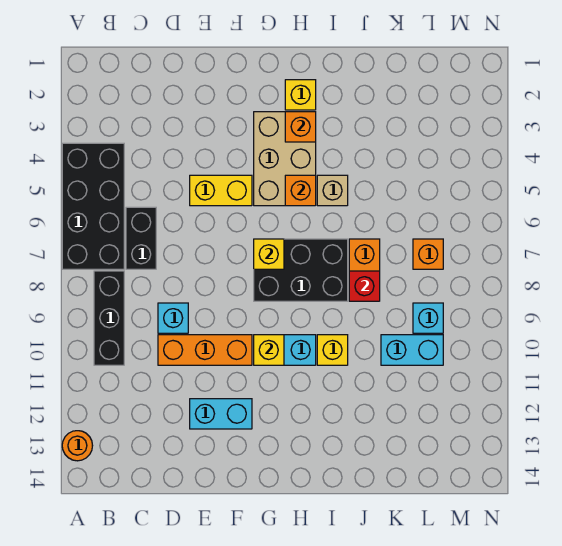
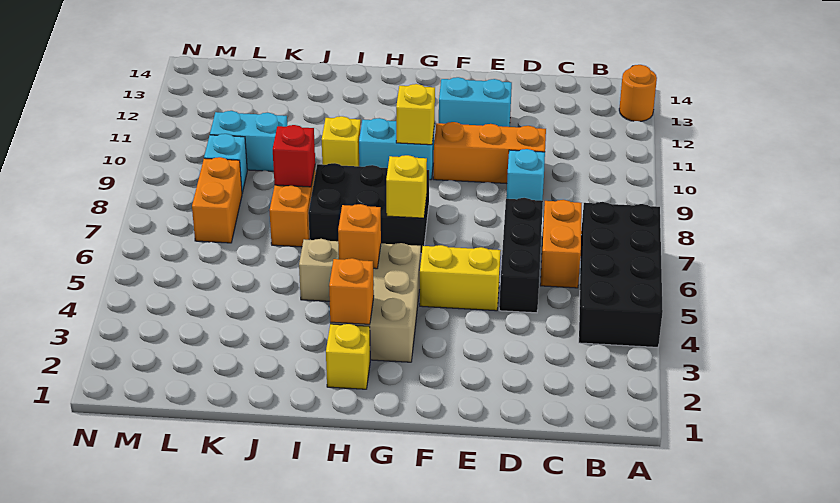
black 1x3 brick [94,271,124,365] -> black 1x3 brick moved to [499,198,543,313]
black 1x2 brick [126,207,156,269] -> orange 1x2 brick [540,200,582,288]
orange 1x1 brick [413,239,443,269] -> orange 1x2 brick [192,157,242,243]

